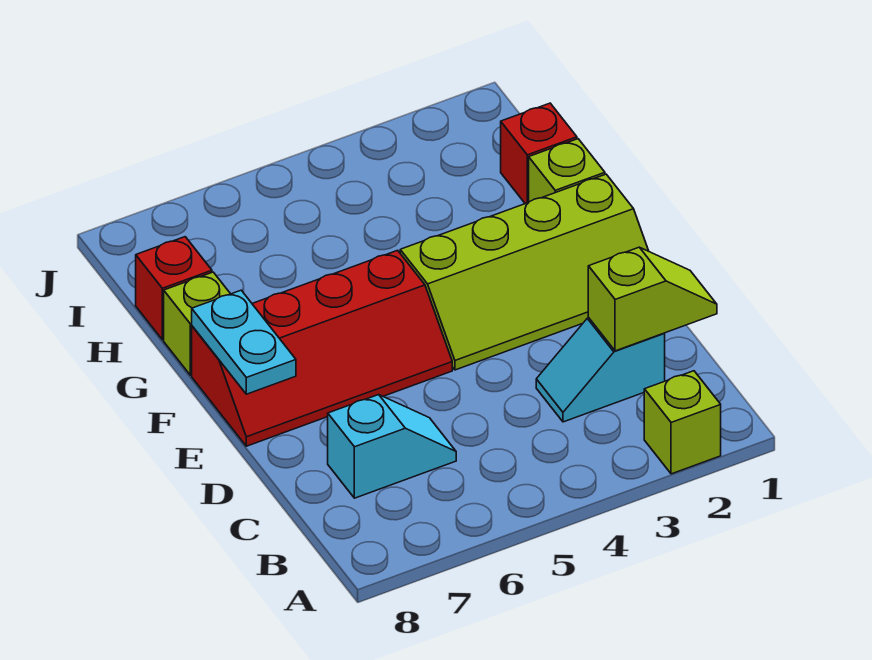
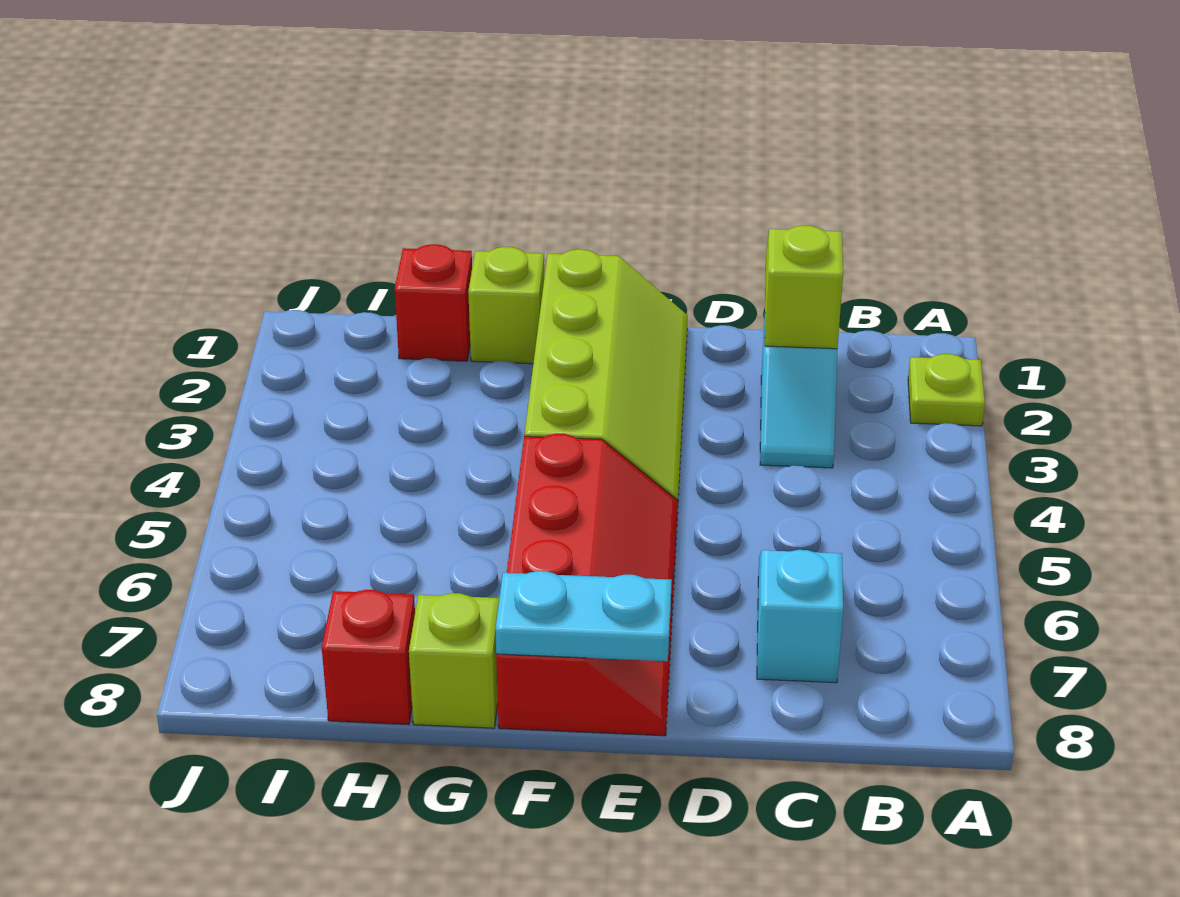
lime 1x1 brick [644,371,721,474] -> lime 1x1 plate [908,354,985,426]

